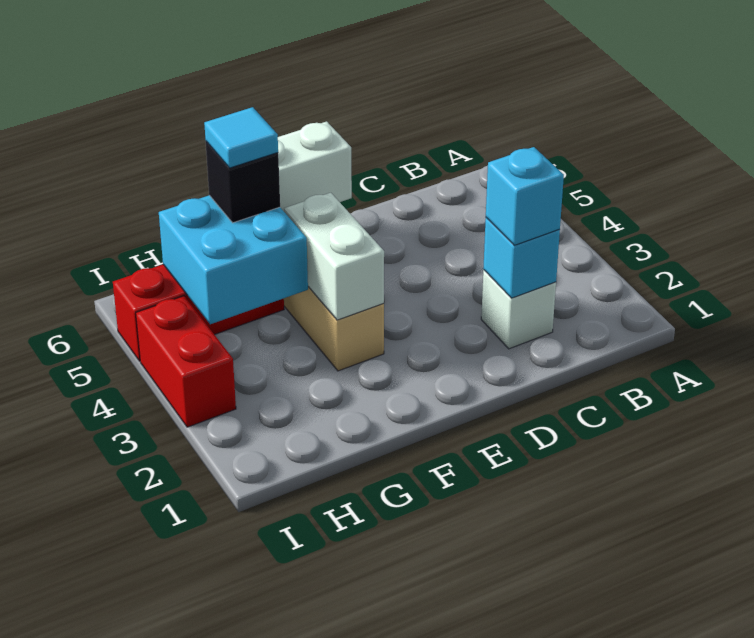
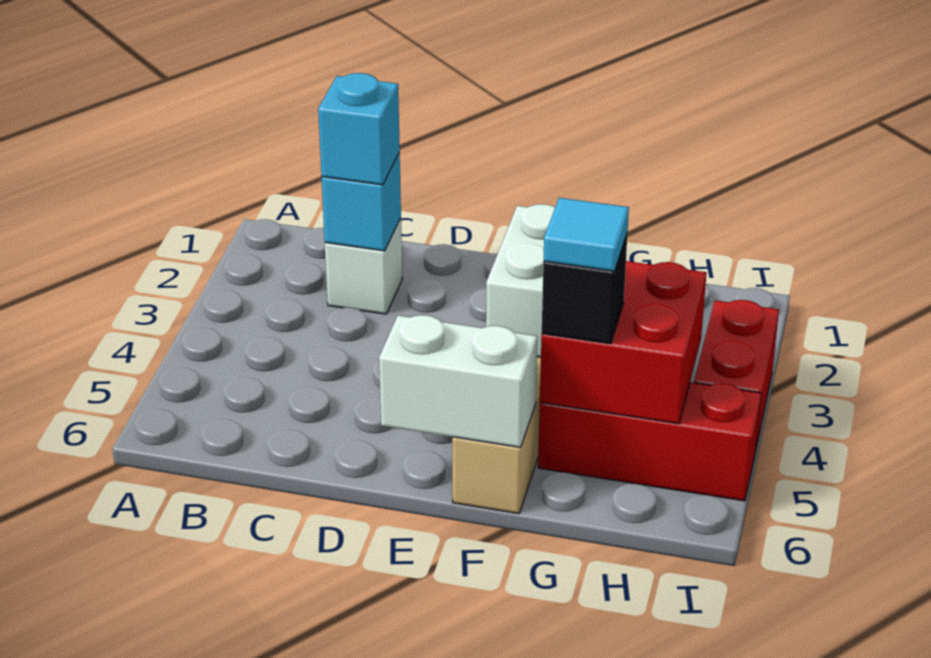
cyan 2x2 brick [159,195,308,324] -> red 2x2 brick [540,261,707,424]

